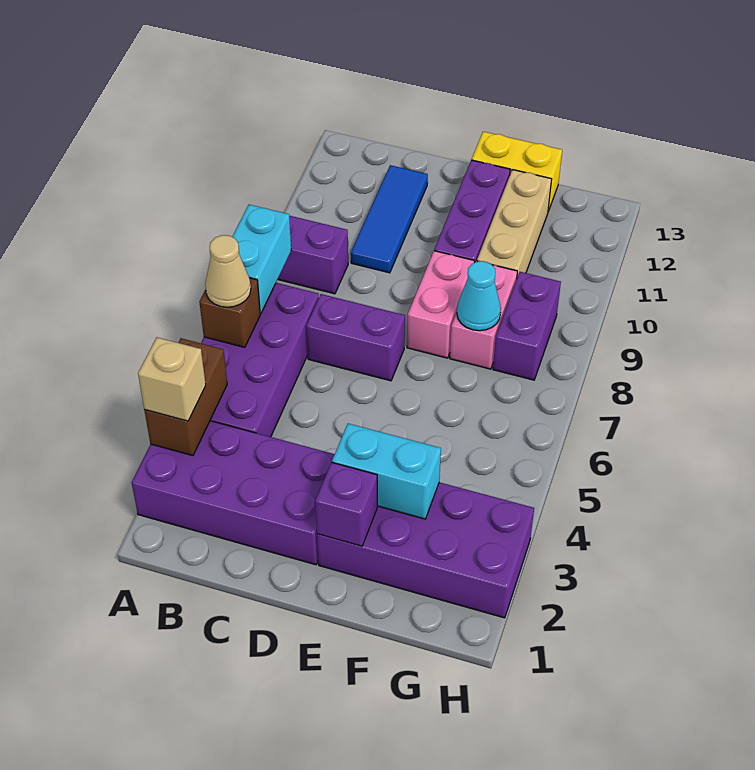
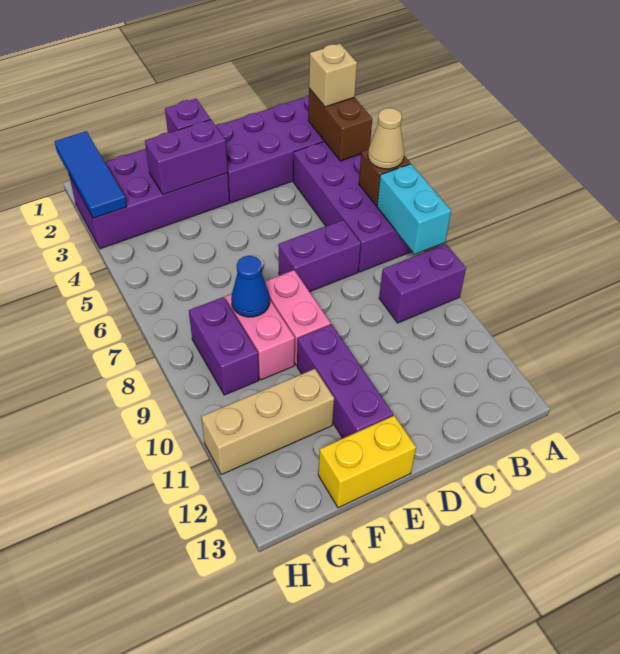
blue 1x3 tile [351,165,428,273] -> blue 1x3 tile moved to [54,131,127,218]
cyan 1x2 brick [332,424,441,519] -> purple 1x2 brick [145,119,228,195]
cyan 1x1 cone [457,261,501,331] -> blue 1x1 cone [231,256,270,317]
tan 1x3 brick [477,170,552,277] -> tan 1x3 brick turned to [201,369,334,475]

